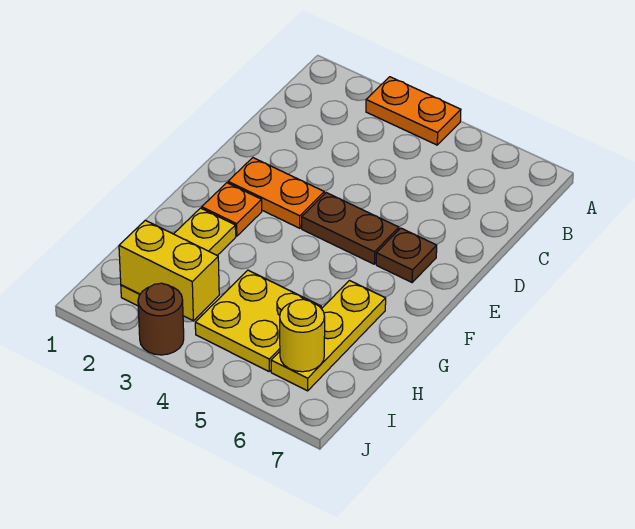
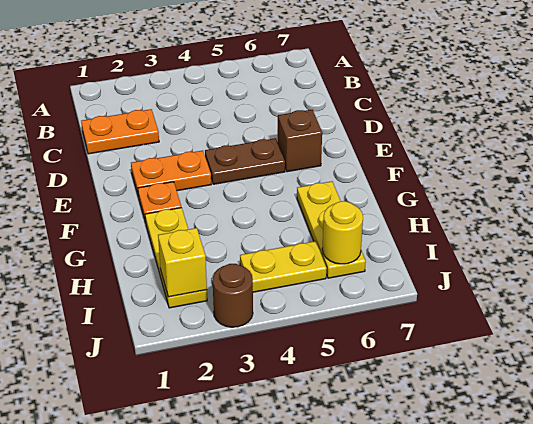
orange 1x2 plate [366,77,461,145] -> orange 1x2 plate moved to [81,109,159,154]
brown 1x1 plate [376,228,437,282] -> brown 1x1 brick [278,110,322,172]
yellow 2x2 plate [195,270,321,371] -> yellow 1x2 plate [240,241,327,292]
yellow 1x2 brick [119,220,219,321] -> yellow 1x1 brick [158,228,207,297]

